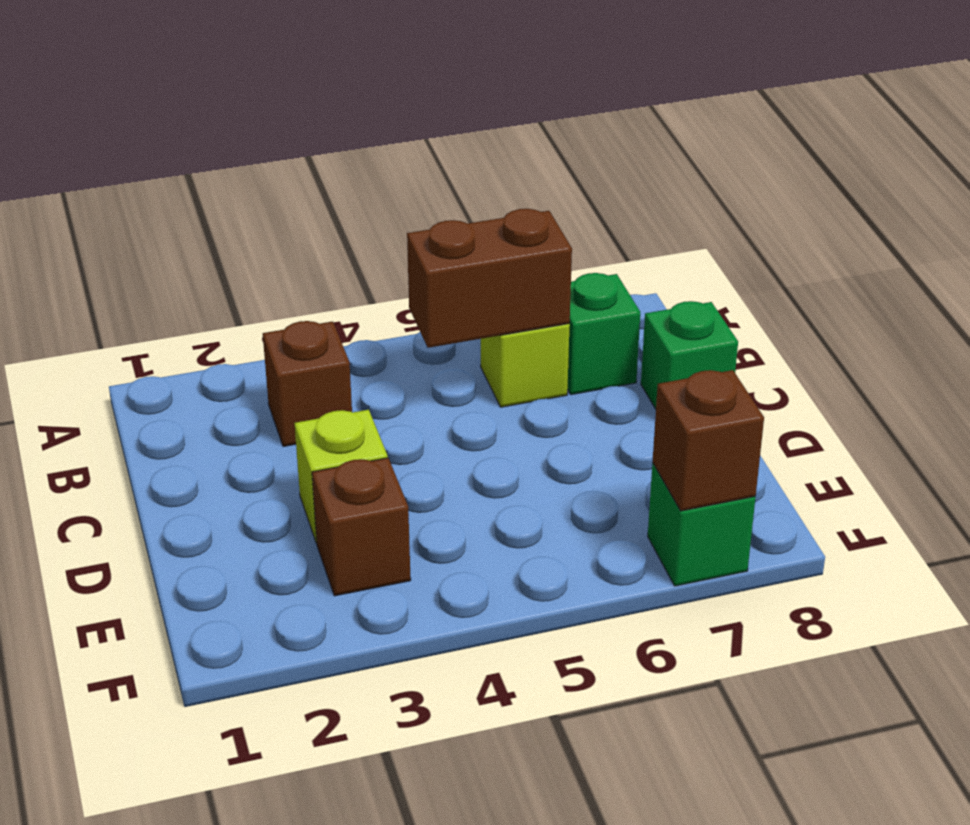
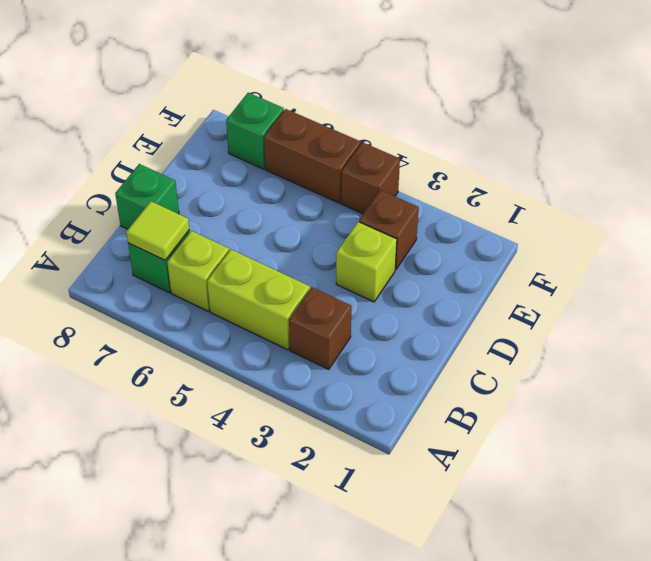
none -> lime 1x2 brick [207,250,310,350]
brown 1x2 brick [407,209,572,348] -> brown 1x2 brick moved to [264,109,361,203]
none -> lime 1x1 tile [126,201,189,260]
brown 1x1 brick [653,370,764,511] -> brown 1x1 brick moved to [341,143,400,214]

